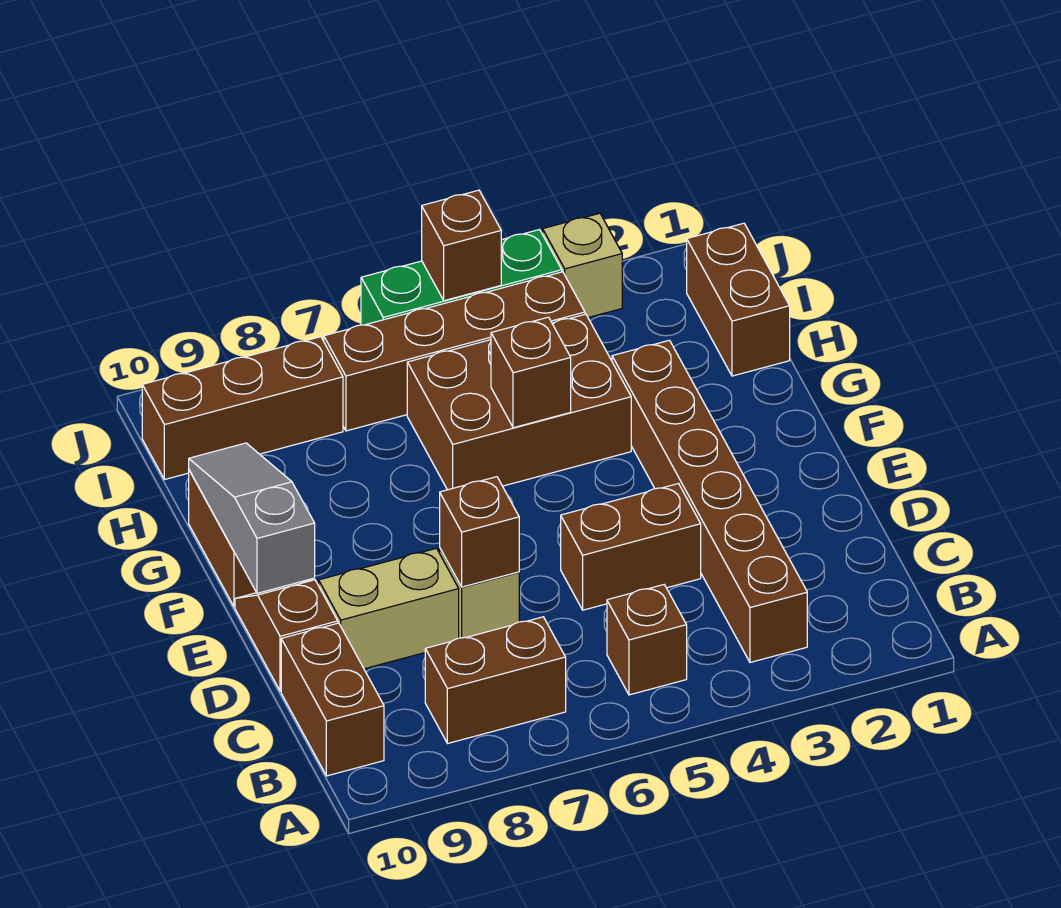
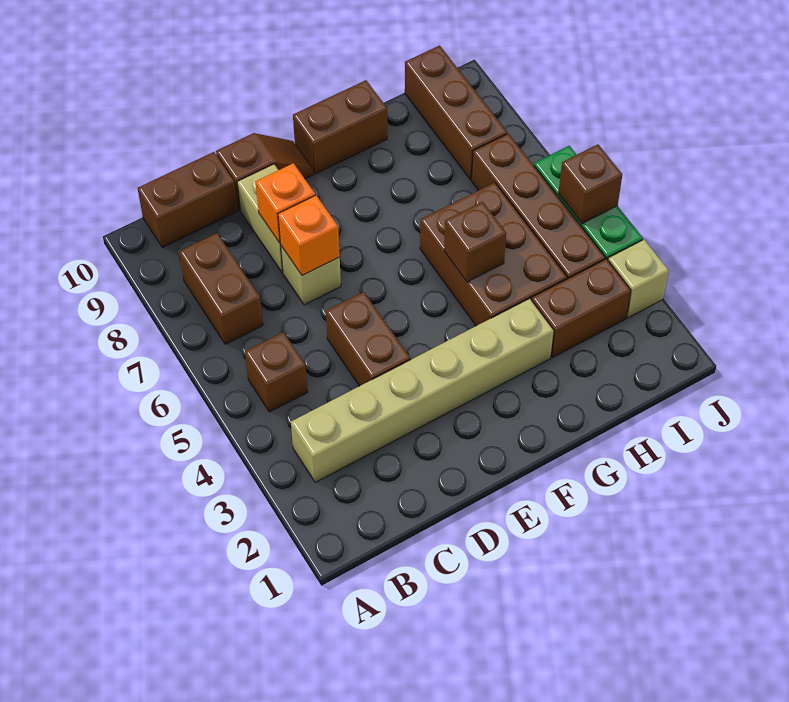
brown 1x6 brick [612,340,807,662] -> tan 1x6 brick [291,299,554,482]
brown 1x1 brick [440,477,519,587] -> orange 1x1 brick [278,195,340,276]
none -> orange 1x1 brick [256,163,315,243]
grey 1x3 slope [189,443,315,593] -> none
brown 1x2 brick [687,223,790,376] -> brown 1x2 brick moved to [531,259,631,358]

